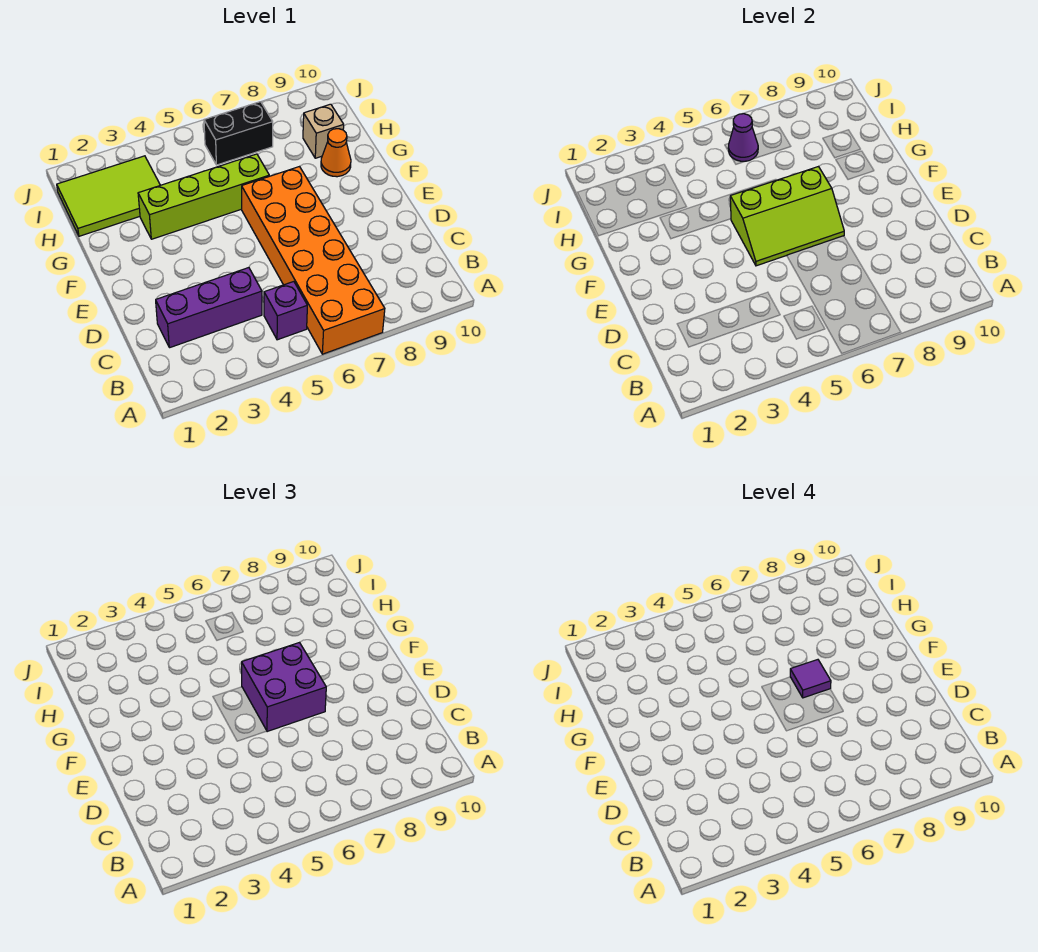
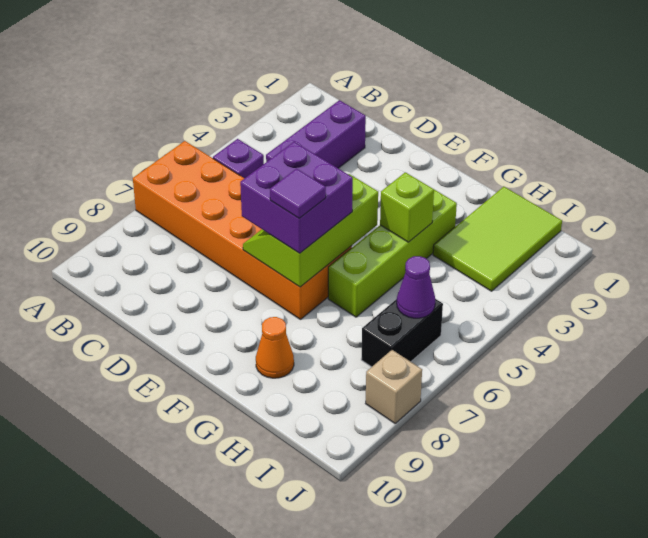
none -> lime 1x1 brick [380,172,434,242]
tan 1x1 brick [303,104,344,158] -> tan 1x1 brick moved to [366,350,422,423]

